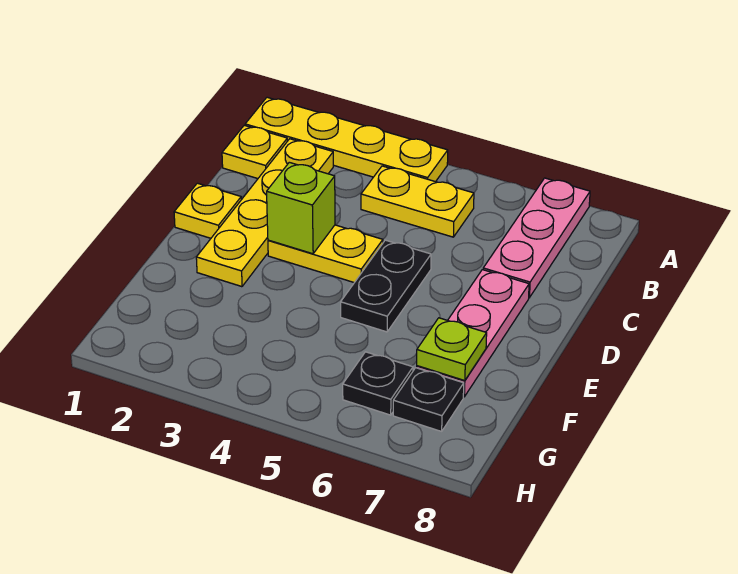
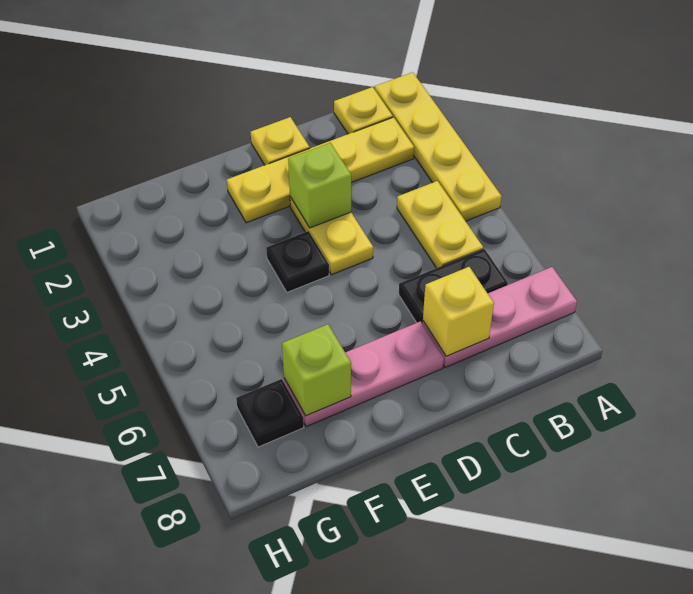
none -> yellow 1x1 brick [423,267,494,356]
black 1x2 plate [341,240,431,332] -> black 1x2 plate moved to [399,249,508,324]
lime 1x1 plate [417,318,487,381] -> lime 1x1 brick [282,324,351,416]
black 1x1 plate [343,352,413,415] -> black 1x1 plate moved to [266,231,329,292]

